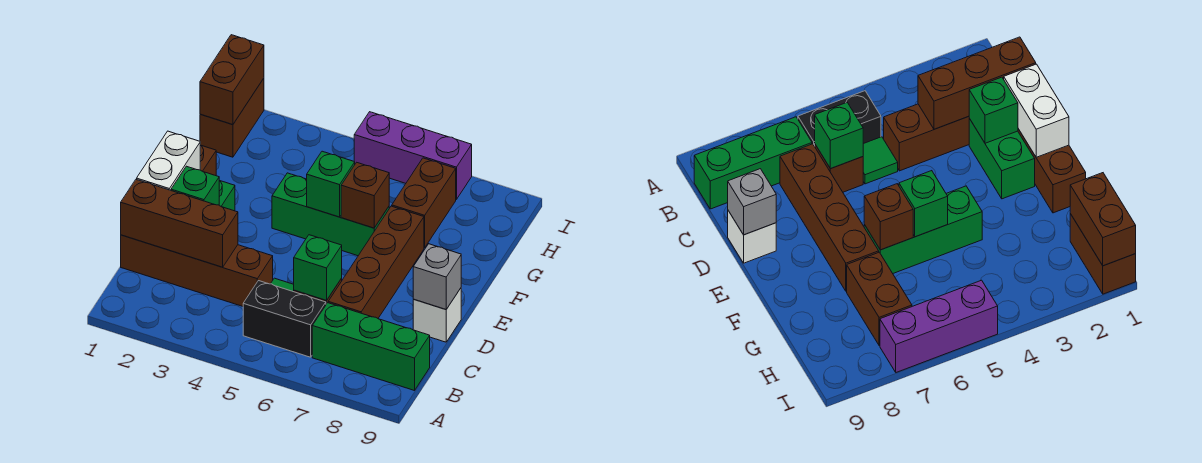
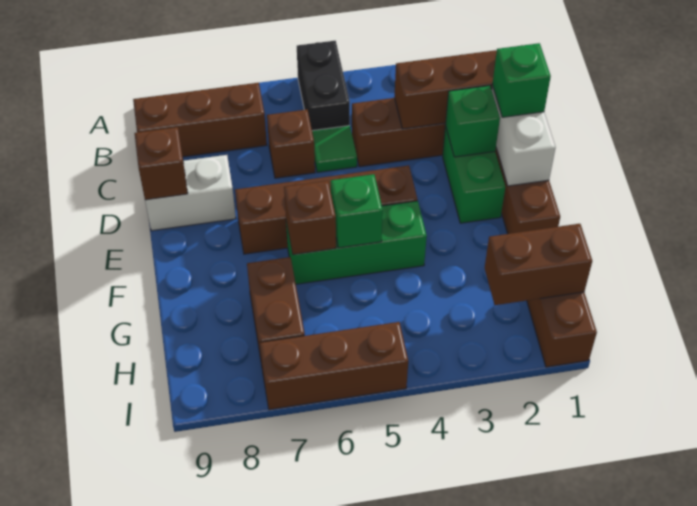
black 1x2 brick [243,281,326,357] -> black 1x2 brick turned to [297,41,350,131]
green 1x3 brick [312,303,430,391] -> brown 1x3 brick [133,83,267,157]
green 1x1 brick [294,235,342,301] -> green 1x1 brick moved to [492,43,551,117]
brown 1x4 brick [328,206,424,318] -> brown 1x4 brick turned to [235,165,418,254]
white 1x1 brick [413,288,461,342] -> white 1x2 brick [145,155,236,231]
grey 1x1 brick [413,244,461,309] -> brown 1x1 brick [135,127,188,200]
brown 1x2 brick [200,35,264,125] -> brown 1x2 brick turned to [485,224,592,305]
purple 1x3 brick [354,112,472,200] -> brown 1x3 brick [260,322,408,410]

